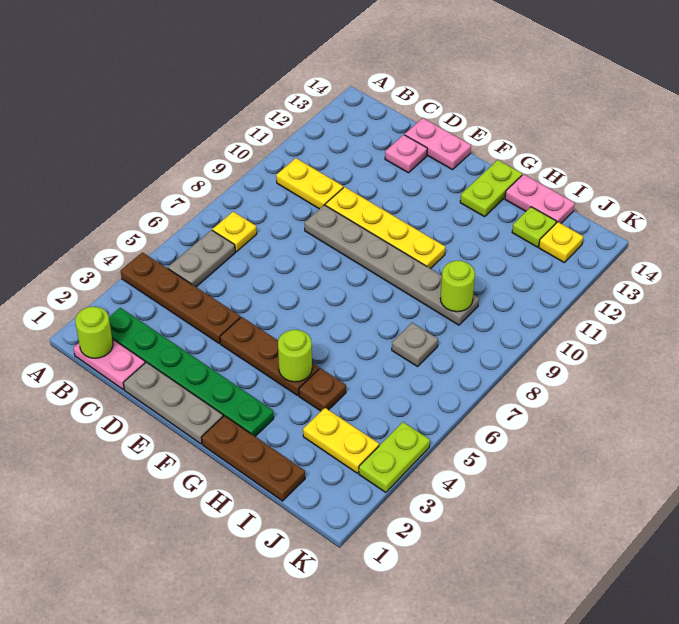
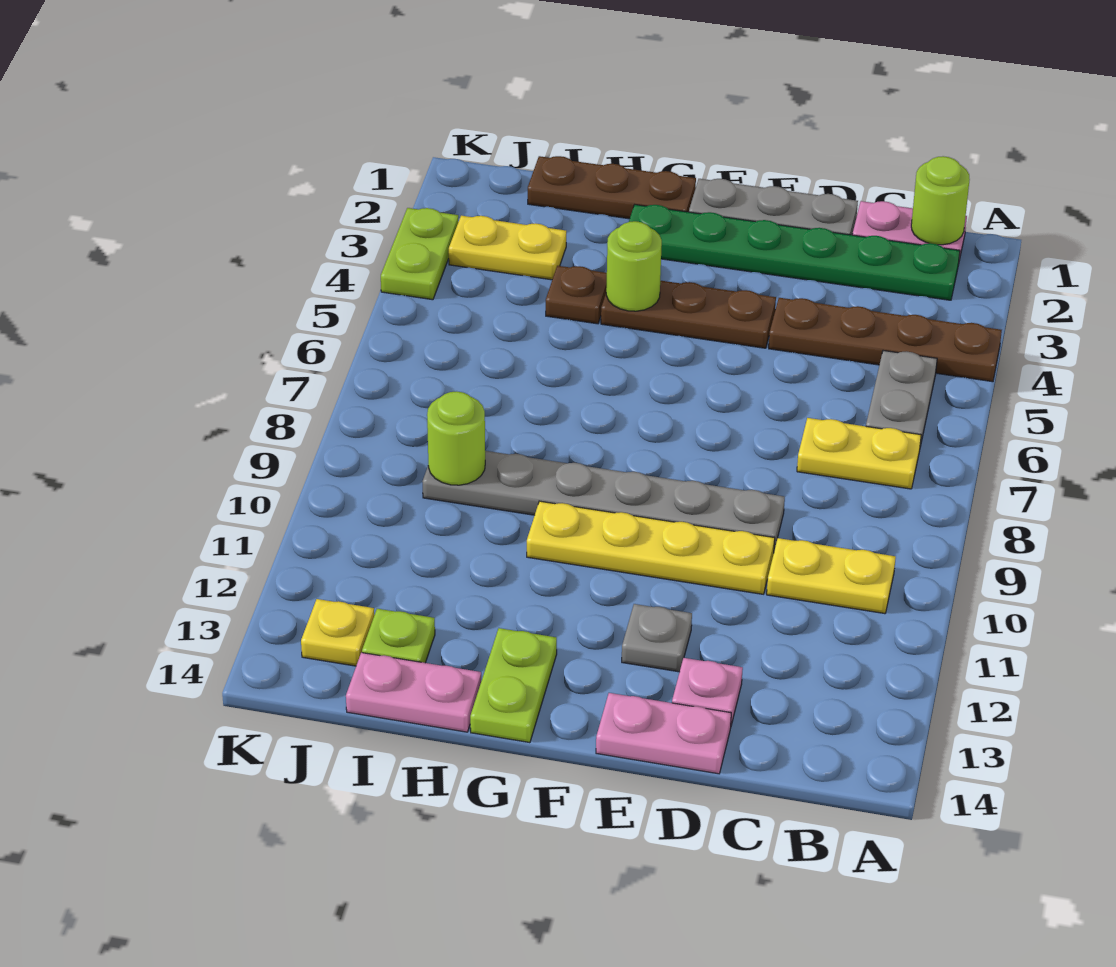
yellow 1x1 plate [212,212,257,252] -> yellow 1x2 plate [797,418,921,489]
grey 1x1 plate [392,323,438,367] -> grey 1x1 plate moved to [622,604,692,672]

